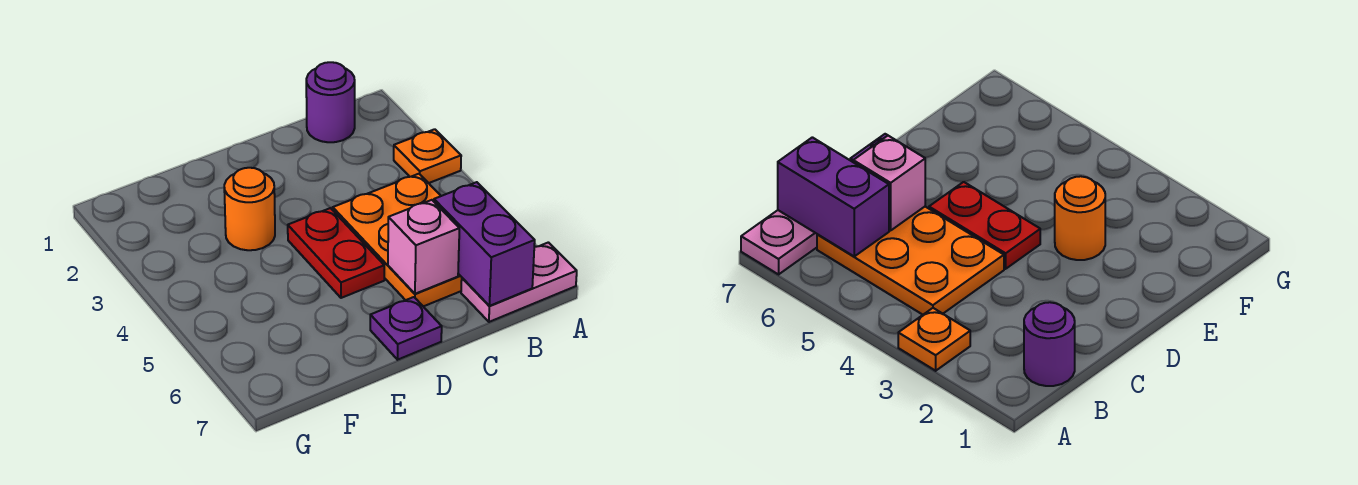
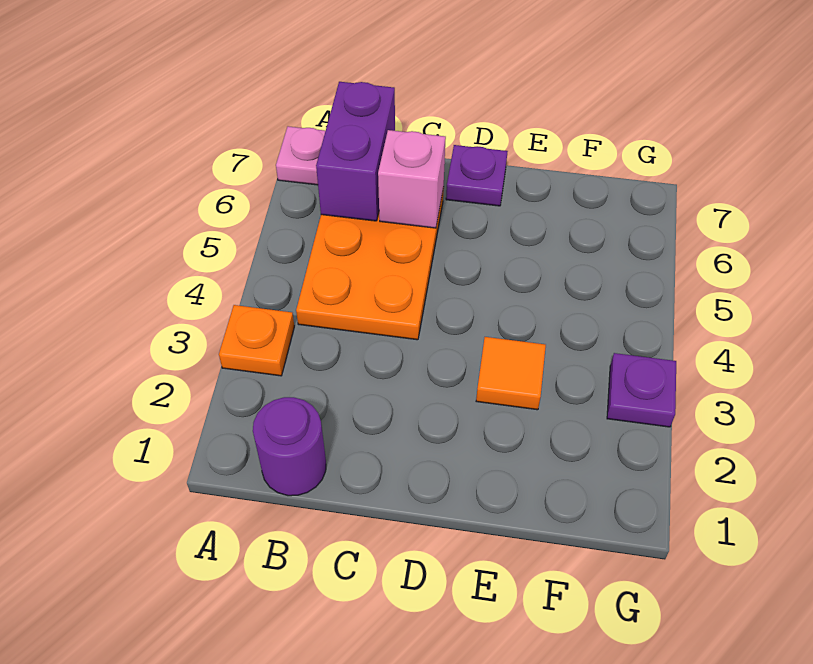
red 1x2 plate [288,208,384,298] -> none
orange 1x1 round brick [224,168,275,250] -> orange 1x1 tile [476,337,546,410]
none -> purple 1x1 plate [607,353,676,427]

